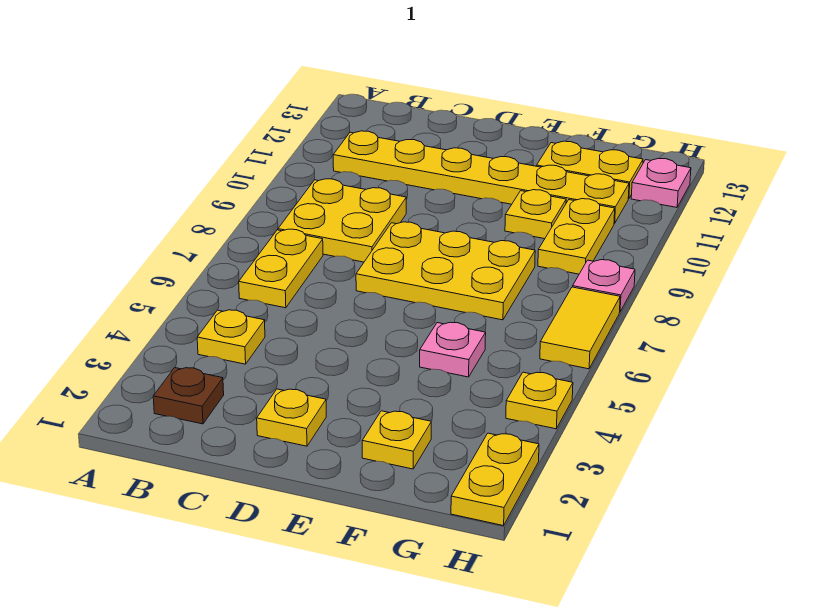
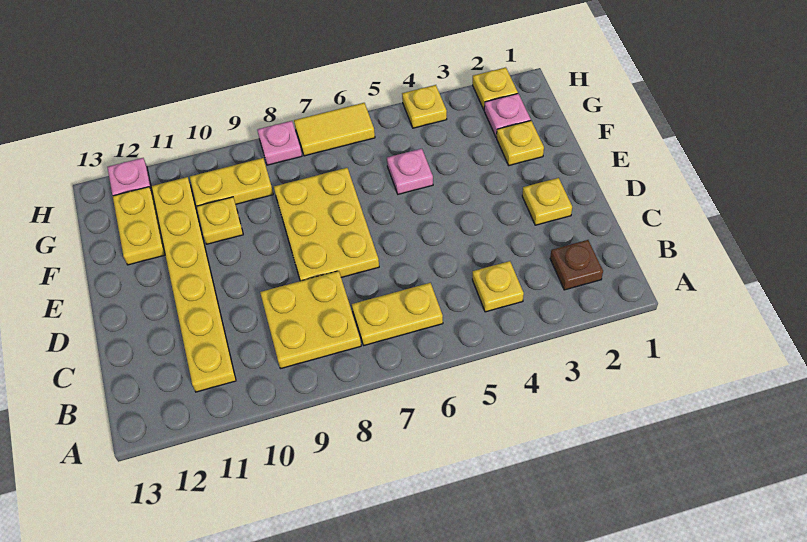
none -> pink 1x1 plate [484,94,531,137]
yellow 1x2 plate [451,433,539,526] -> yellow 1x1 plate [473,67,518,109]

